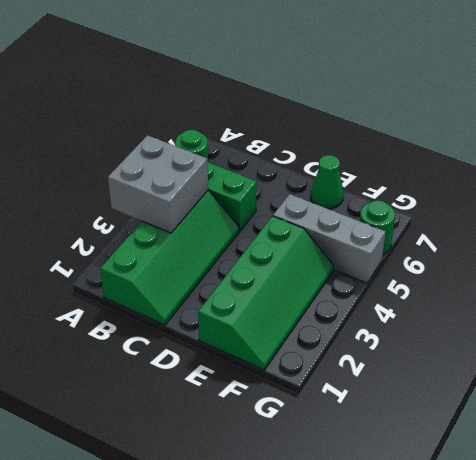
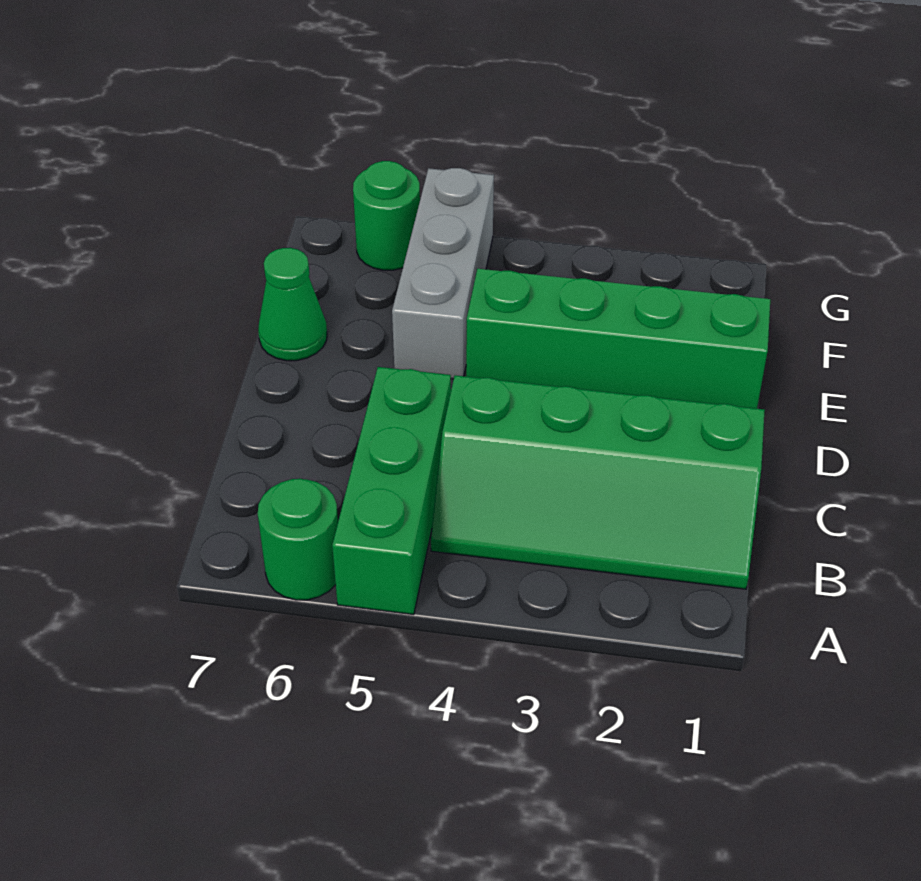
grey 2x2 brick [108,135,208,233] -> none
green 2x4 slope [100,190,239,325] -> green 2x4 slope turned to [431,375,765,589]

